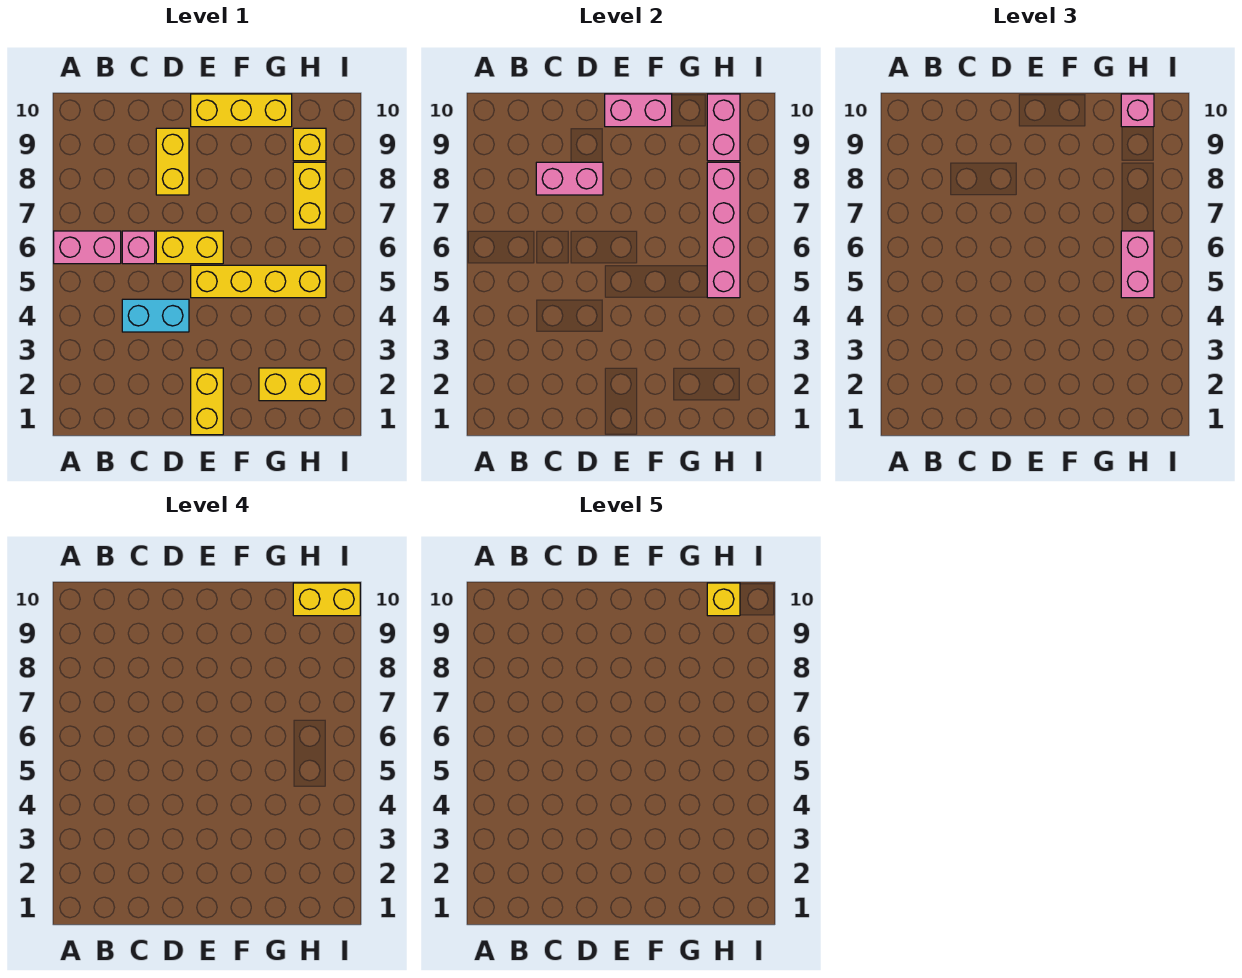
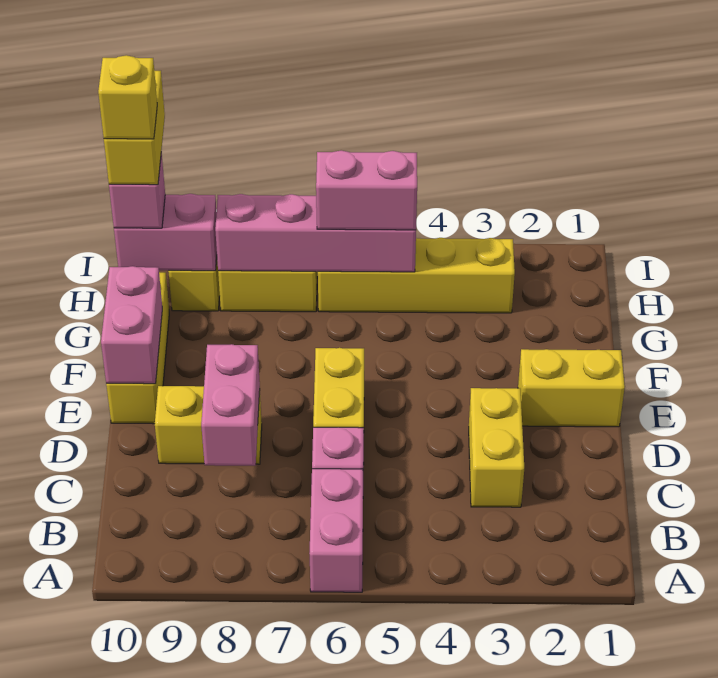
cyan 1x2 brick [122,299,189,332] -> none
yellow 1x4 brick [191,265,326,298] -> yellow 1x4 brick turned to [318,238,515,313]
yellow 1x2 brick [259,368,326,401] -> yellow 1x2 brick moved to [469,388,524,507]

